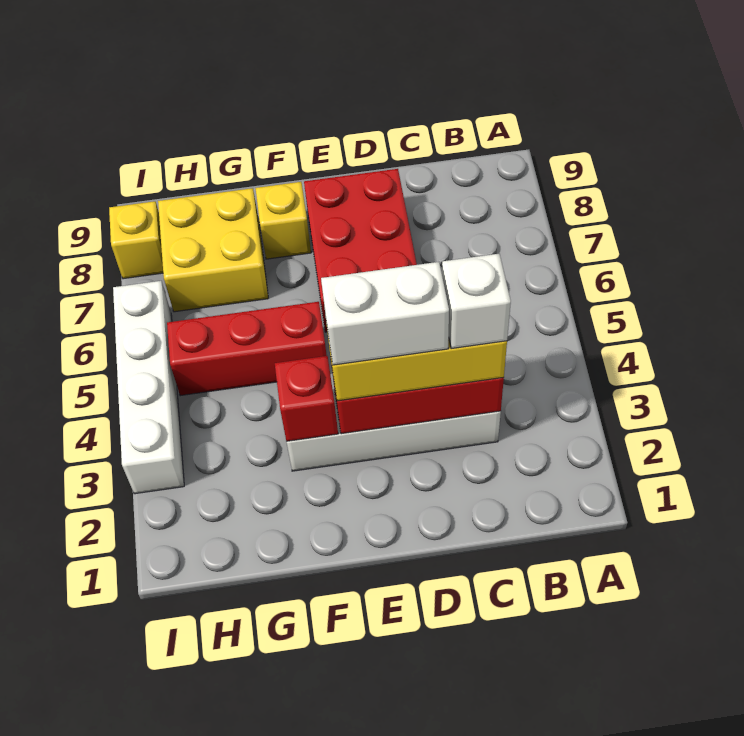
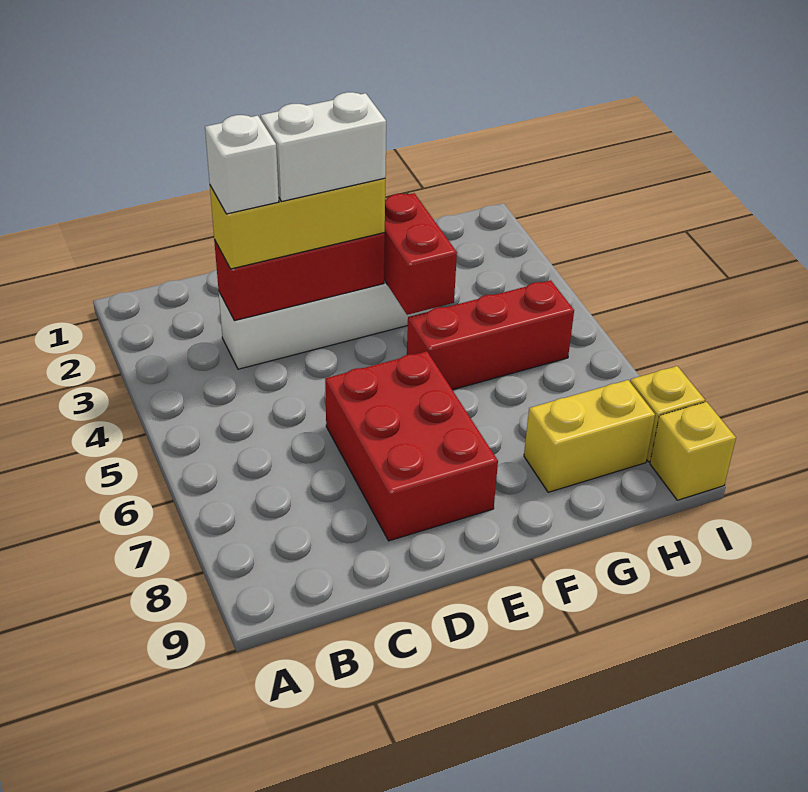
red 1x1 brick [275,356,338,441] -> red 1x2 brick [384,193,457,315]
yellow 1x1 brick [255,182,311,259] -> yellow 1x1 brick moved to [650,402,736,500]
yellow 2x2 brick [158,188,268,312] -> yellow 1x2 brick [524,380,655,492]
white 1x4 brick [113,281,184,494] -> none

